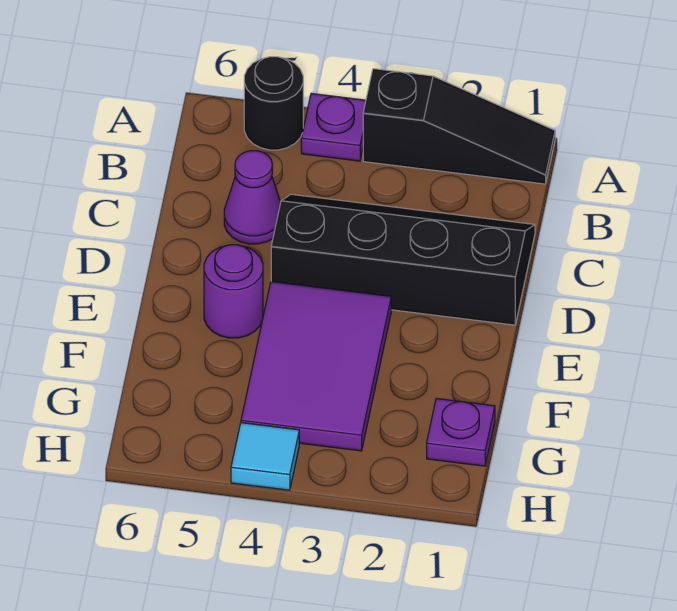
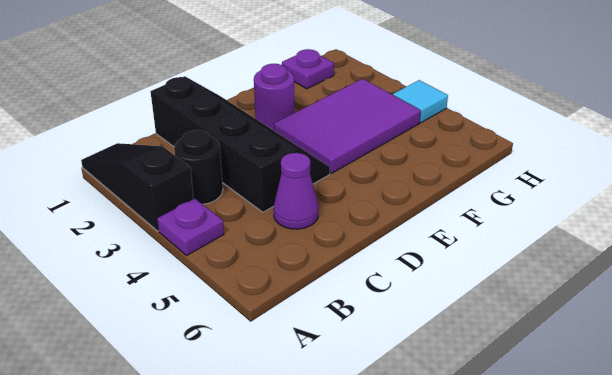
black 1x1 round brick [244,57,303,150] -> black 1x1 round brick moved to [174,130,223,204]
black 2x4 slope [271,194,535,325] -> black 2x4 slope turned to [150,76,330,212]
purple 1x1 round brick [204,245,263,338] -> purple 1x1 round brick moved to [254,64,294,130]

